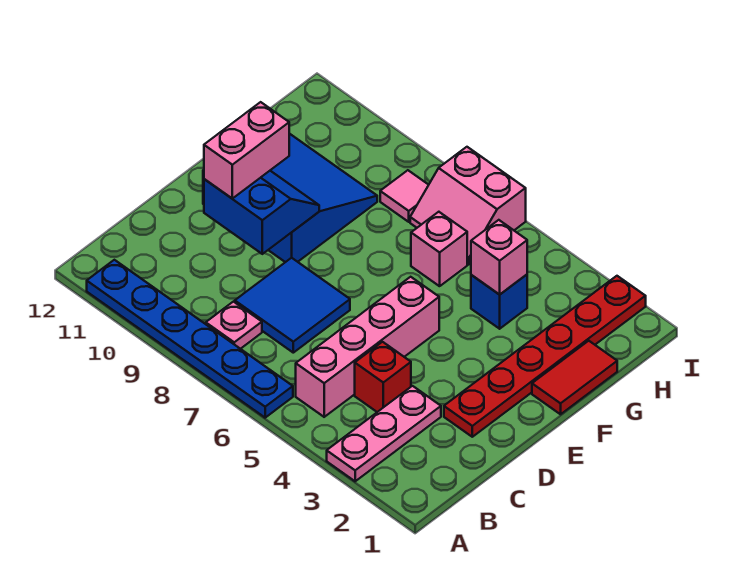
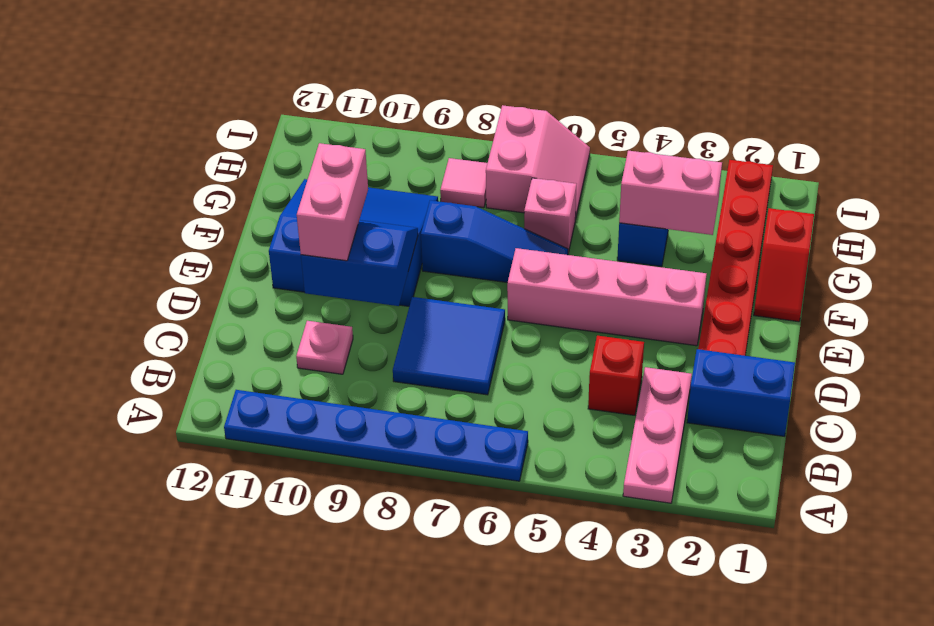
pink 1x4 brick [296,277,439,417] -> pink 1x4 brick turned to [507,248,706,346]
pink 1x1 plate [206,302,262,349] -> pink 1x1 plate moved to [296,321,353,374]
none -> blue 1x2 brick [687,349,795,436]
red 1x2 tile [532,341,617,414] -> red 1x2 slope [754,208,814,322]
none -> blue 1x3 slope [421,200,568,283]
pink 1x1 brick [471,220,527,295] -> pink 1x2 brick [619,151,722,235]
pink 2x2 slope [410,147,526,264] -> pink 2x2 slope turned to [486,105,590,219]

